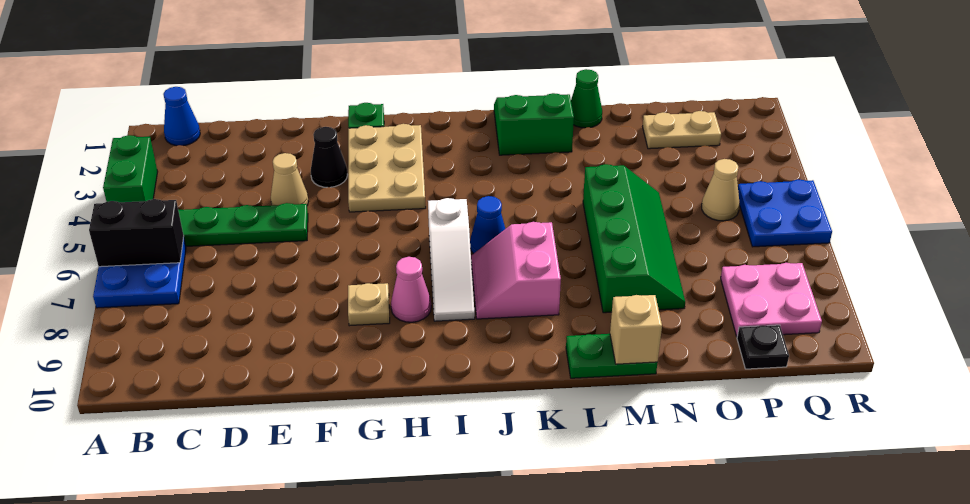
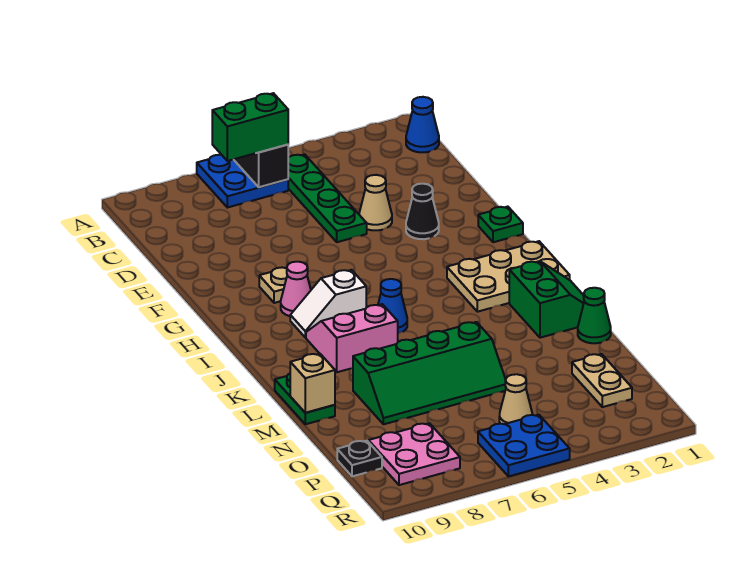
green 1x2 brick [103,135,158,202] -> green 1x2 brick moved to [212,93,288,161]
tan 2x3 plate [348,124,426,212] -> tan 2x3 plate moved to [447,241,570,312]
white 1x3 slope [428,198,475,321] -> white 1x2 slope [290,270,366,338]

